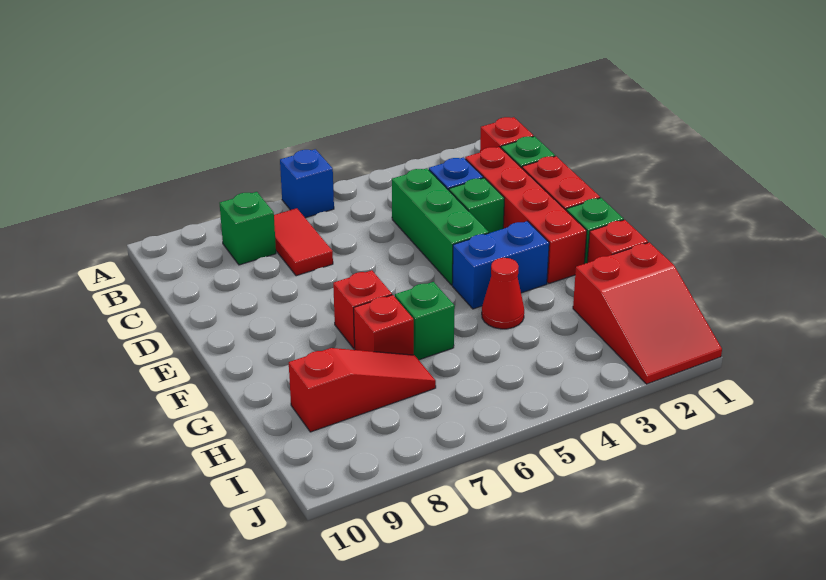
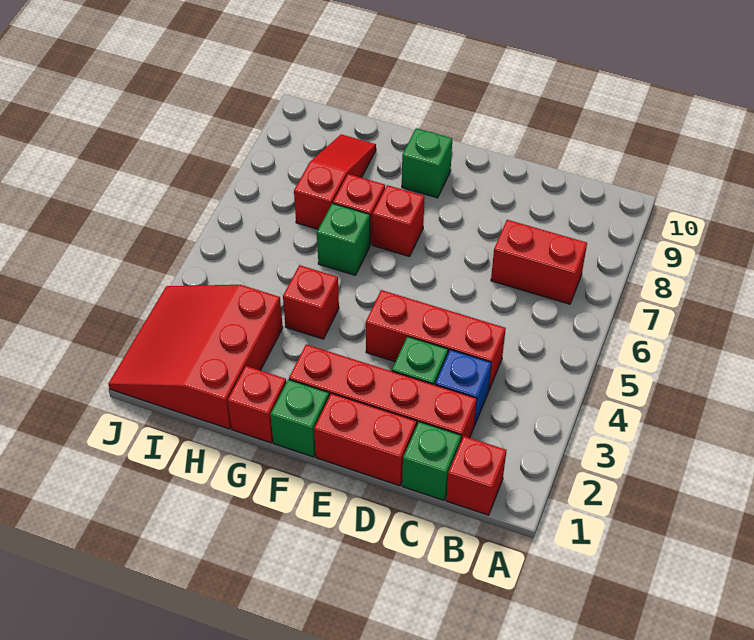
blue 1x1 brick [280,149,334,218] -> none
red 1x2 tile [274,208,333,276] -> red 1x2 brick [491,220,587,304]
green 1x1 brick [220,192,276,265] -> green 1x1 brick moved to [402,128,452,198]
green 1x3 brick [392,168,489,285] -> red 1x3 brick [366,290,506,391]
blue 1x2 brick [452,221,549,309] -> none
red 1x1 cone [482,258,524,329] -> red 1x1 brick [283,265,339,339]
red 2x3 slope [573,242,722,384] -> red 3x3 slope [109,285,283,429]
red 1x3 slope [289,348,436,432] -> red 1x3 slope turned to [294,134,376,229]

